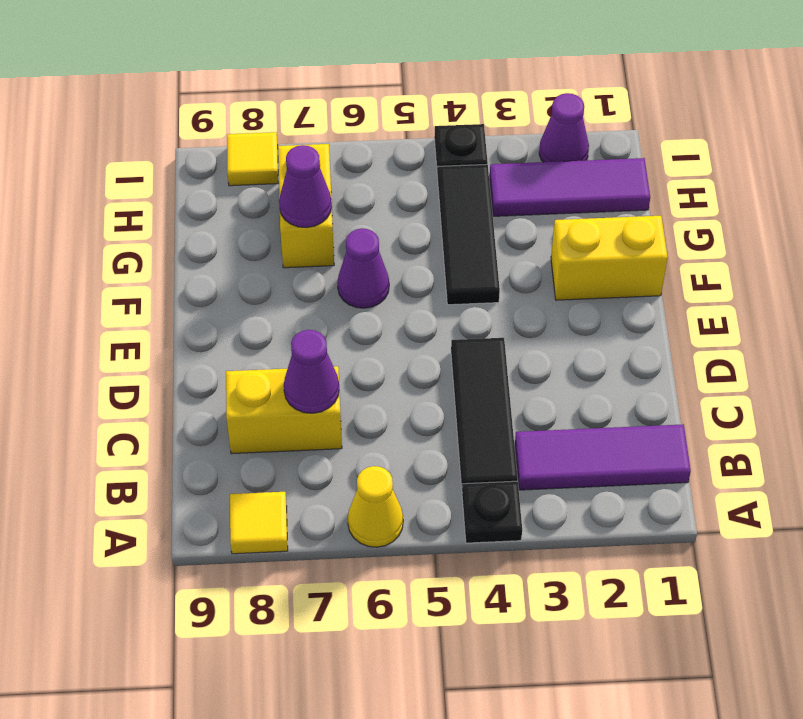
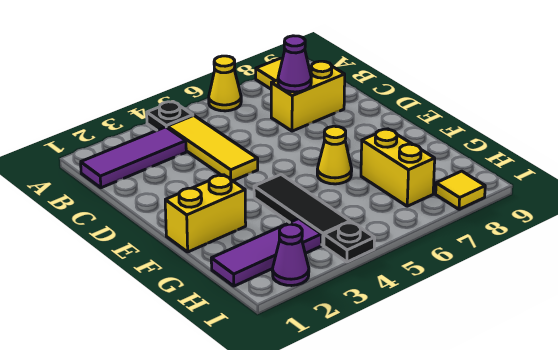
black 1x3 tile [451,338,518,487] -> yellow 1x3 tile [167,116,258,181]
purple 1x1 cone [338,228,389,308] -> yellow 1x1 cone [317,126,352,184]
purple 1x1 cone [279,145,332,228] -> none

